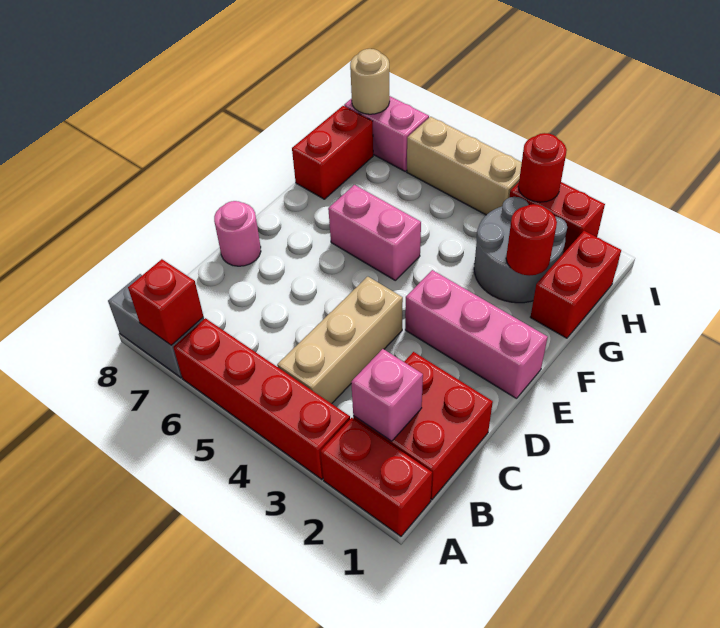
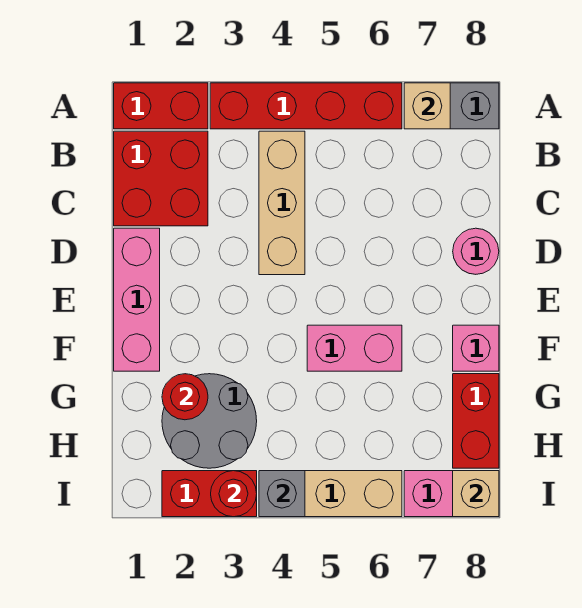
red 1x1 brick [128,259,203,345] -> tan 1x1 brick [404,83,450,129]
pink 1x1 brick [351,349,423,441] -> pink 1x1 brick moved to [453,325,499,371]
pink 1x3 brick [405,270,548,399] -> pink 1x3 brick turned to [114,228,160,371]
red 1x2 brick [531,231,621,338] -> none
none -> grey 1x1 brick [259,471,305,517]
tan 1x1 round brick [350,49,390,114] -> tan 1x1 brick [453,471,499,517]

